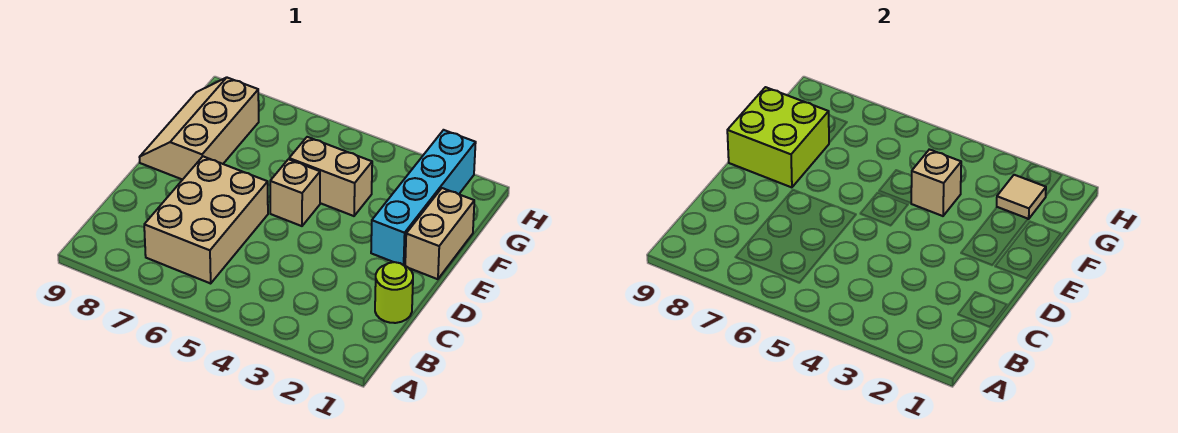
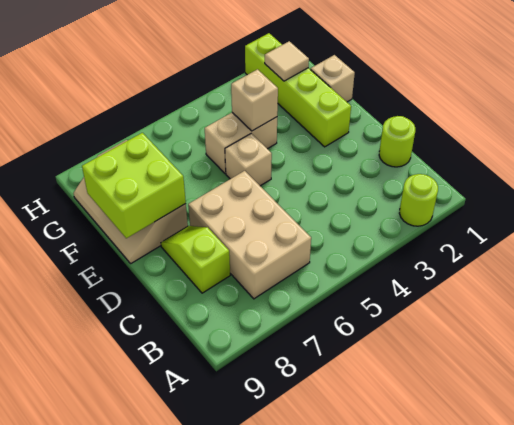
none -> lime 1x1 round brick [399,174,438,226]
none -> lime 1x2 slope [161,226,230,293]
tan 1x2 brick [405,188,474,279] -> tan 1x1 brick [311,55,355,102]
cyan 1x4 brick [371,130,476,265] -> lime 1x4 brick [245,33,351,147]

